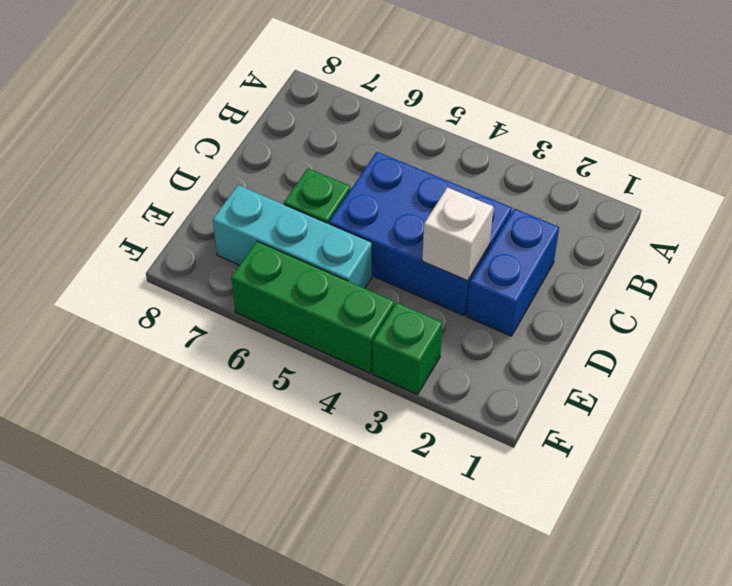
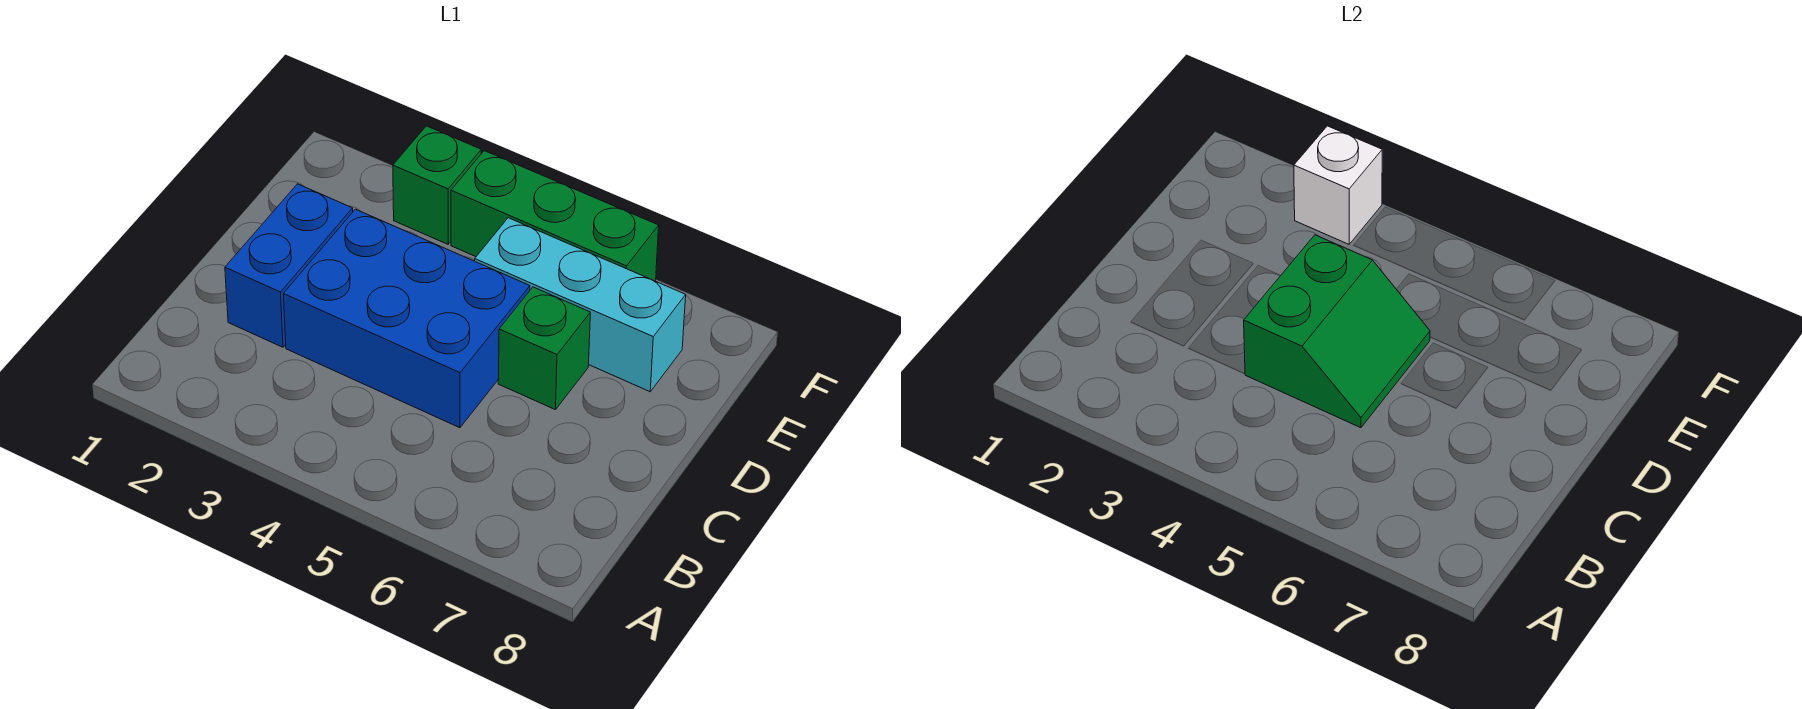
none -> green 2x2 slope [1244,235,1430,428]
white 1x1 brick [422,187,493,280] -> white 1x1 brick moved to [1294,126,1382,244]

